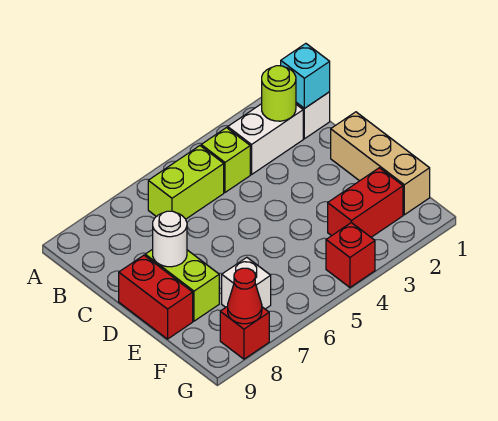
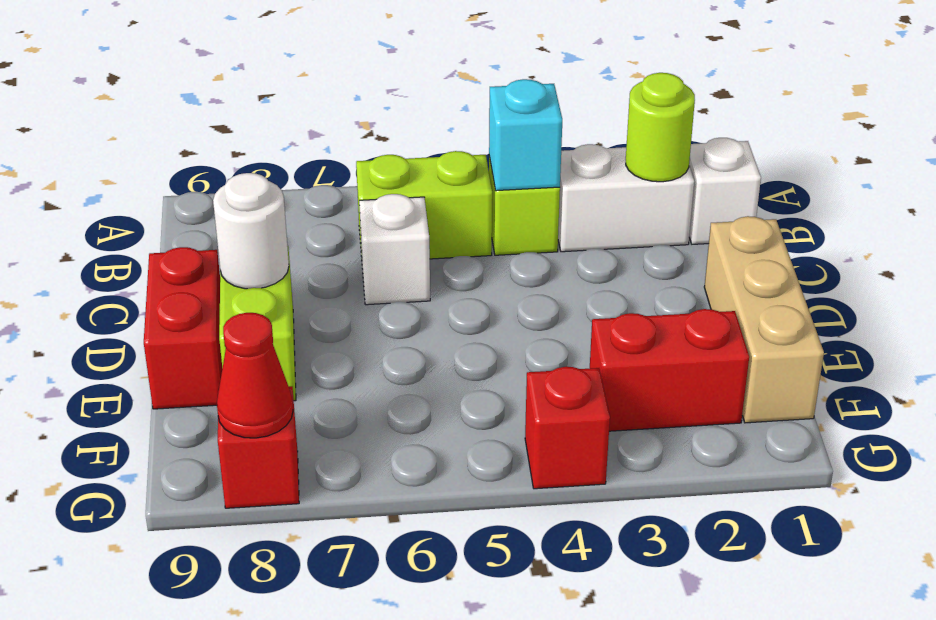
cyan 1x1 brick [281,44,330,109] -> cyan 1x1 brick moved to [489,79,562,191]
white 1x1 brick [222,257,271,309] -> white 1x1 brick moved to [359,194,430,305]

